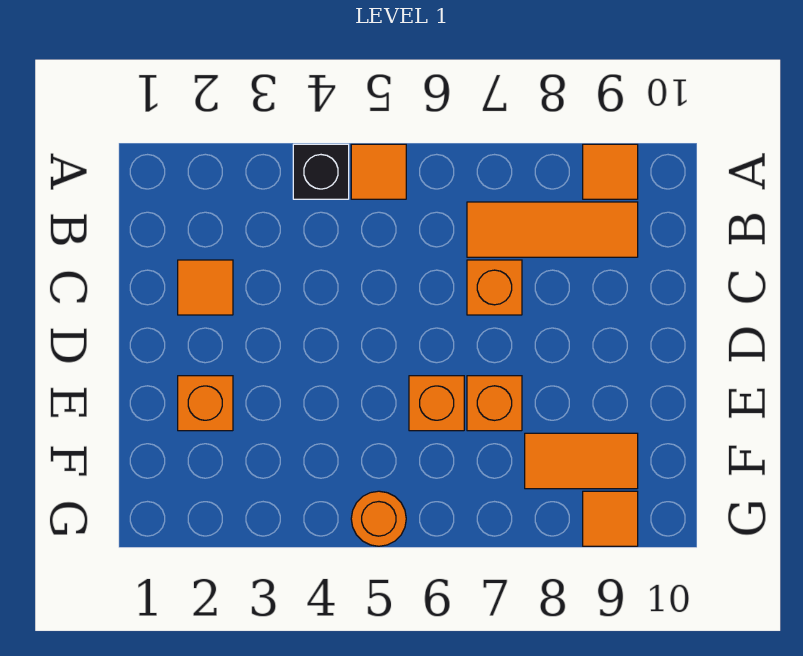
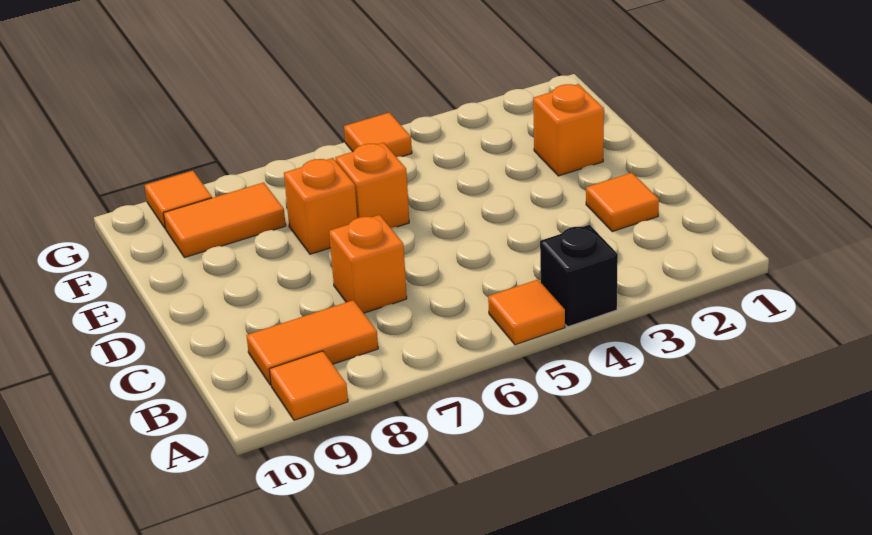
orange 1x3 tile [467,202,638,257] -> orange 1x2 tile [247,300,378,385]
orange 1x1 round brick [351,491,406,546] -> orange 1x1 tile [344,113,412,157]

